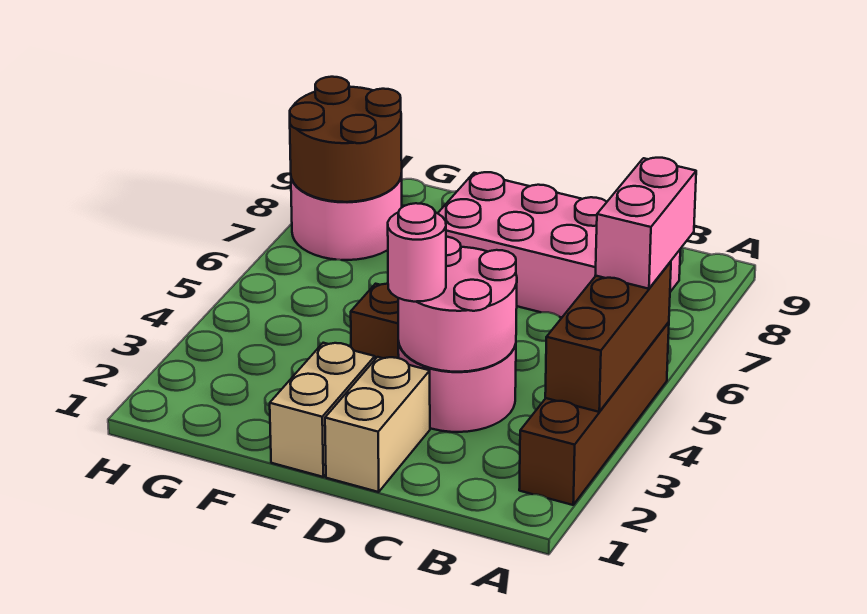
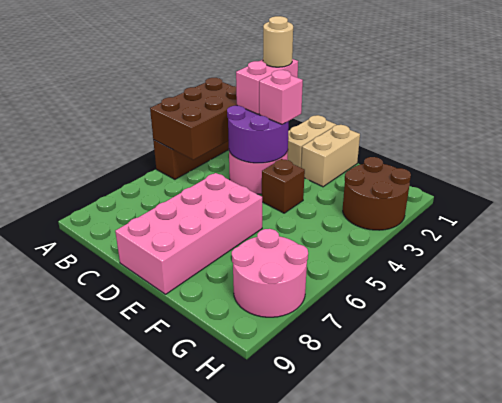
brown 1x3 brick [545,261,671,412] -> brown 2x3 brick [150,78,237,160]
pink 1x2 brick [595,158,696,289] -> pink 1x2 brick moved to [236,59,298,114]
pink 2x4 brick [438,172,680,317] -> pink 2x4 brick turned to [115,173,262,294]
none -> tan 1x1 round brick [263,16,293,67]
pink 2x2 round brick [398,237,517,372] -> purple 2x2 round brick [227,106,289,163]
pink 1x1 round brick [388,203,446,302] -> pink 1x1 brick [259,70,303,125]
brown 2x2 round brick [290,77,402,202] -> brown 2x2 round brick moved to [343,157,411,230]

